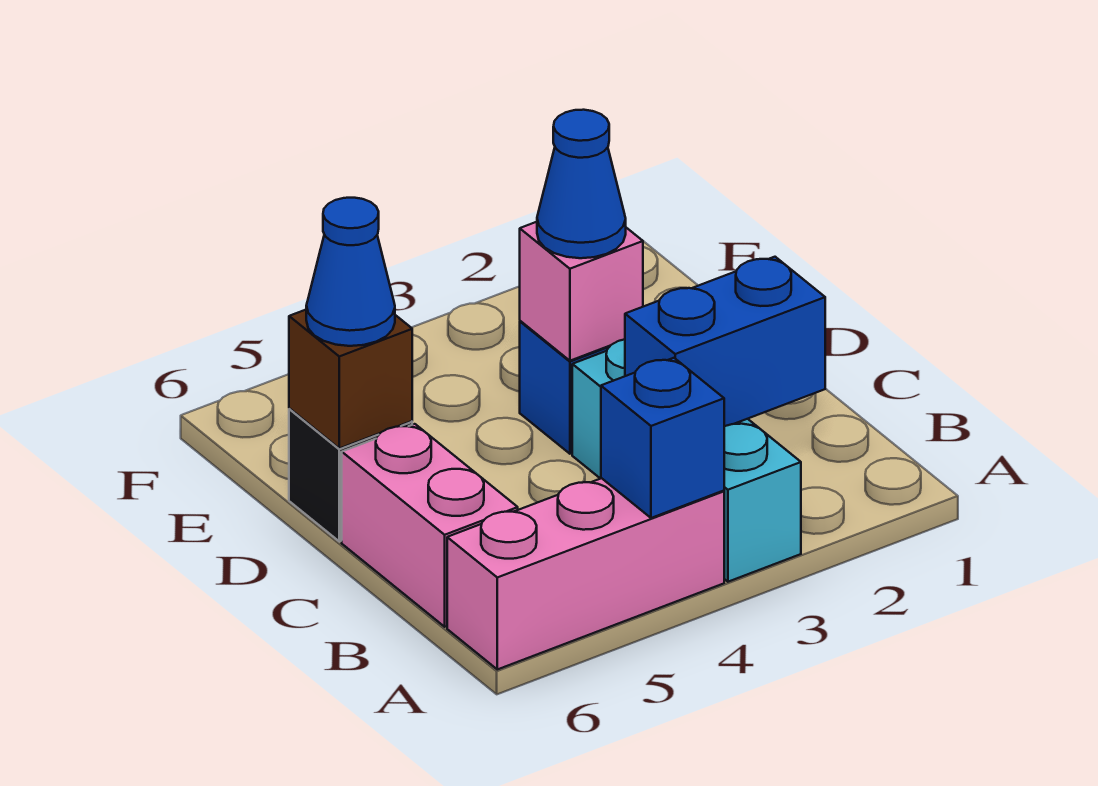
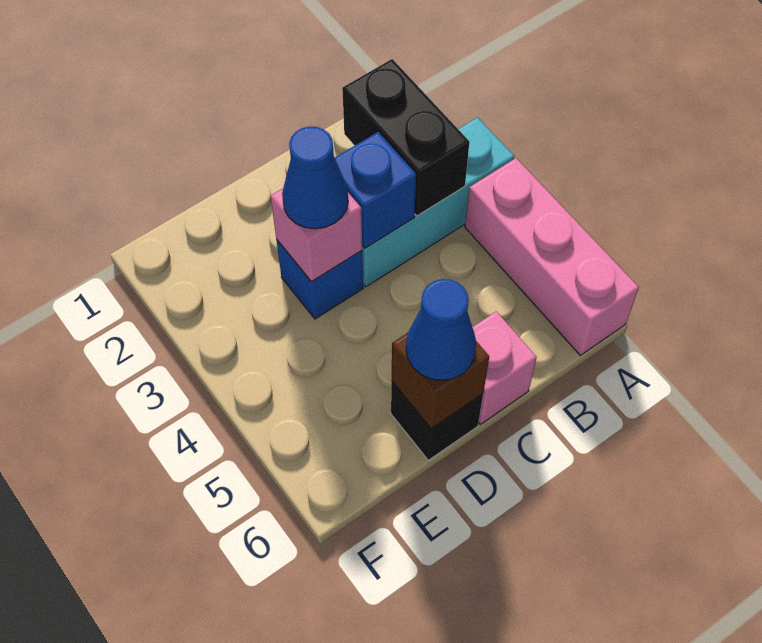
blue 1x1 brick [601,358,724,518] -> blue 1x1 brick moved to [335,132,416,248]
blue 1x2 brick [625,257,825,426] -> black 1x2 brick [342,59,469,216]
pink 1x2 brick [342,424,518,627] -> pink 1x1 brick [473,311,537,424]

